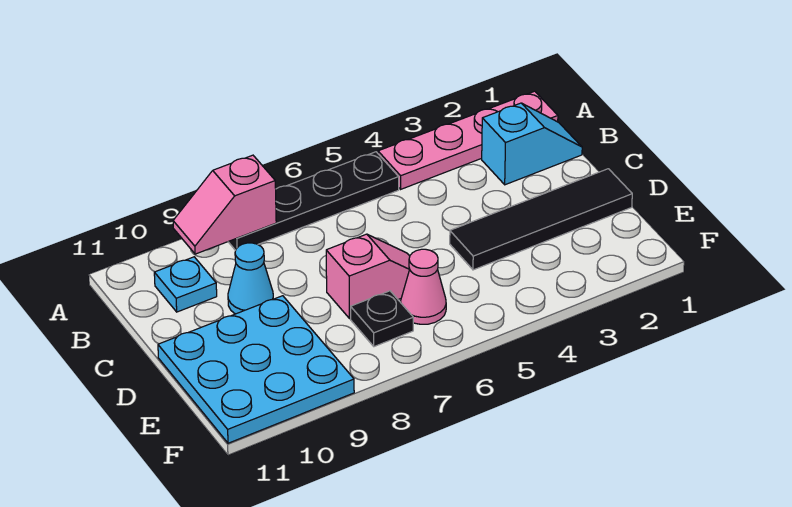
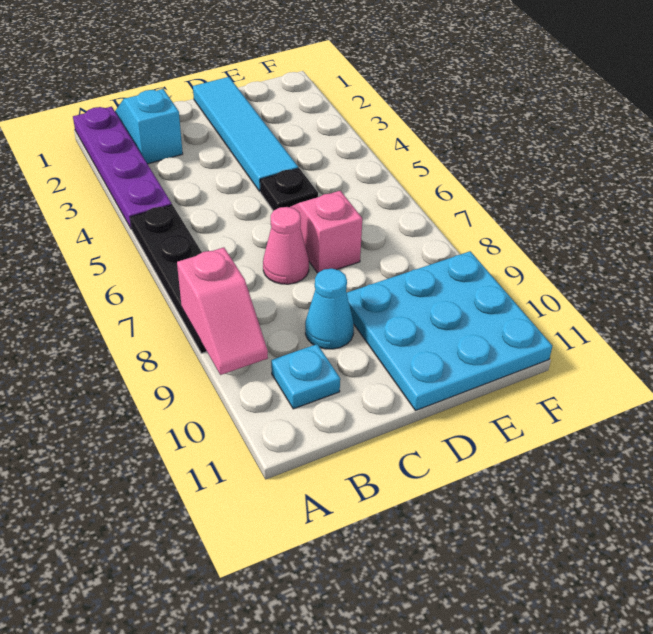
pink 1x4 plate [378,91,558,189] -> purple 1x4 plate [73,107,172,229]
black 1x4 tile [450,169,632,270] -> cyan 1x4 tile [193,77,298,191]
pink 1x1 cone [401,249,446,324] -> pink 1x1 cone moved to [263,207,309,284]
black 1x1 plate [351,291,413,347] -> black 1x1 plate moved to [260,168,318,211]

